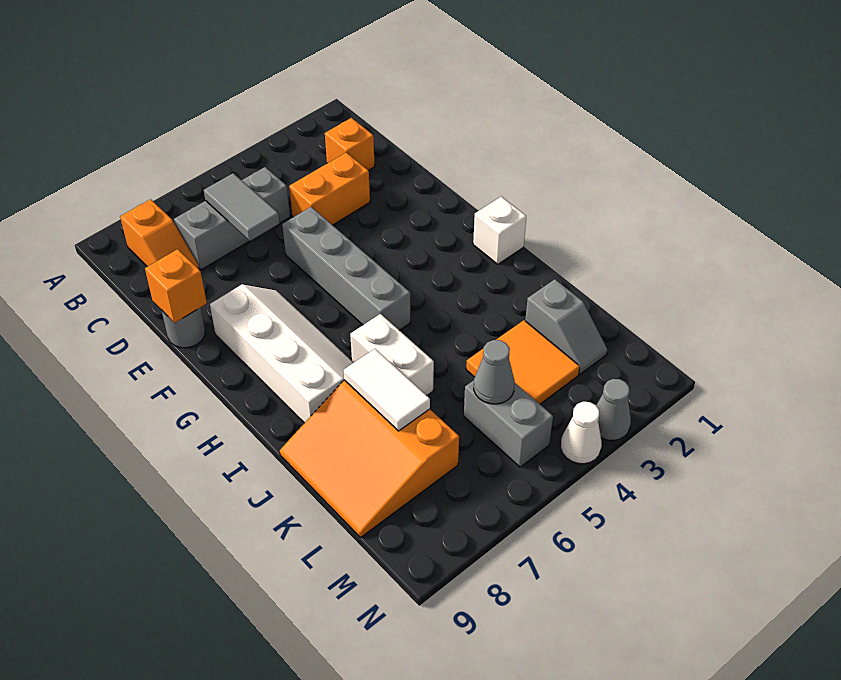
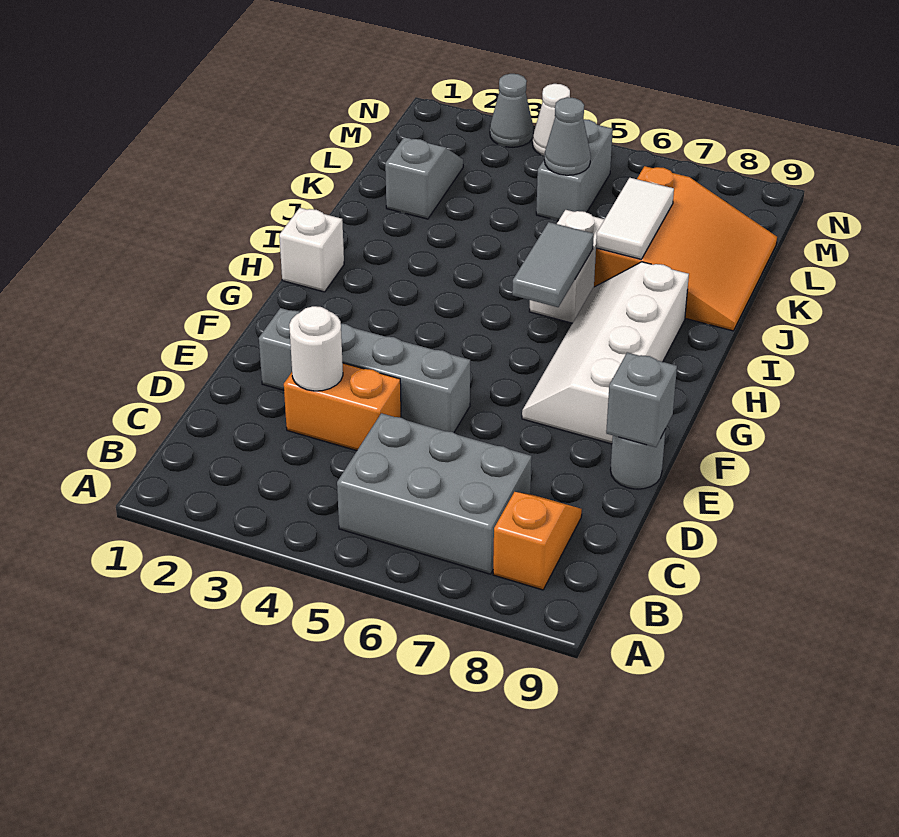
orange 1x1 brick [325,118,375,170] -> none
grey 1x3 brick [174,167,290,270] -> grey 2x3 brick [337,413,532,574]
grey 1x2 tile [204,173,280,241] -> grey 1x2 tile moved to [512,222,594,307]
none -> white 1x1 round brick [289,306,343,391]
grey 1x4 brick [282,207,410,330] -> grey 1x4 brick turned to [259,308,470,433]
orange 1x1 brick [145,249,207,323] -> grey 1x1 brick [606,353,677,447]
orange 2x2 tile [466,320,580,404] -> none

